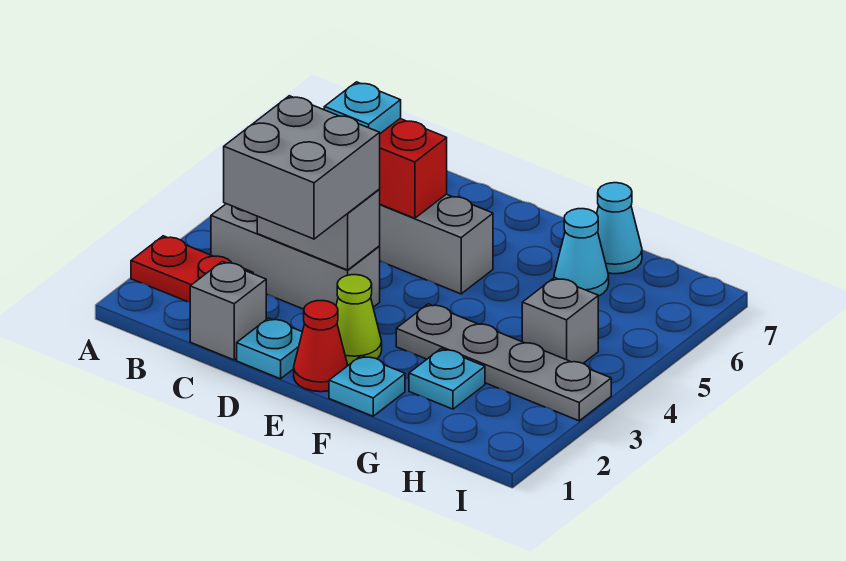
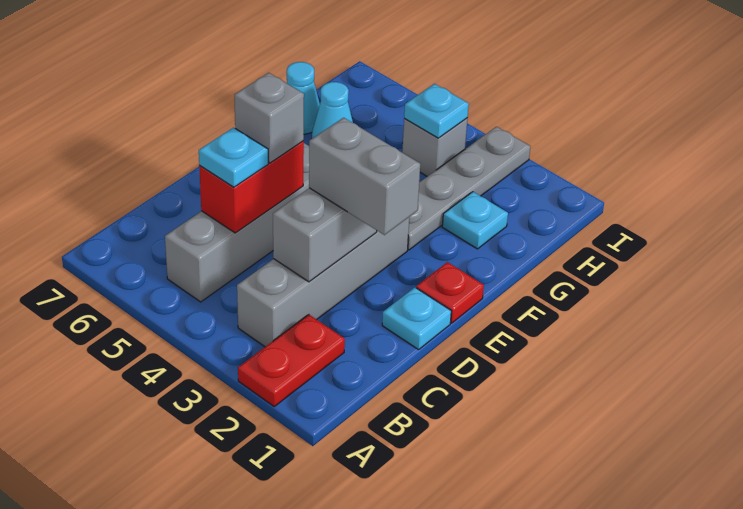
grey 1x3 brick [211,204,380,309] -> grey 1x4 brick [237,217,409,347]
grey 1x1 brick [190,261,266,360] -> grey 1x1 brick moved to [234,73,304,163]
grey 2x2 brick [224,96,380,239] -> grey 1x2 brick [309,118,420,235]
red 1x1 cone [294,301,348,392] -> red 1x1 plate [416,262,484,323]
lime 1x1 cone [336,275,382,365] -> none
cyan 1x1 plate [329,356,405,416] -> cyan 1x1 plate moved to [404,84,469,138]

